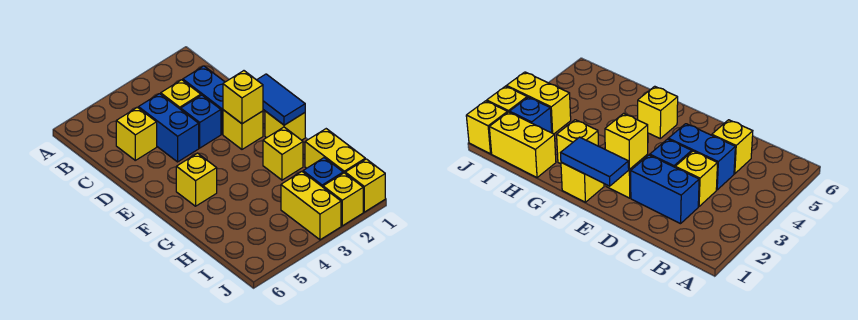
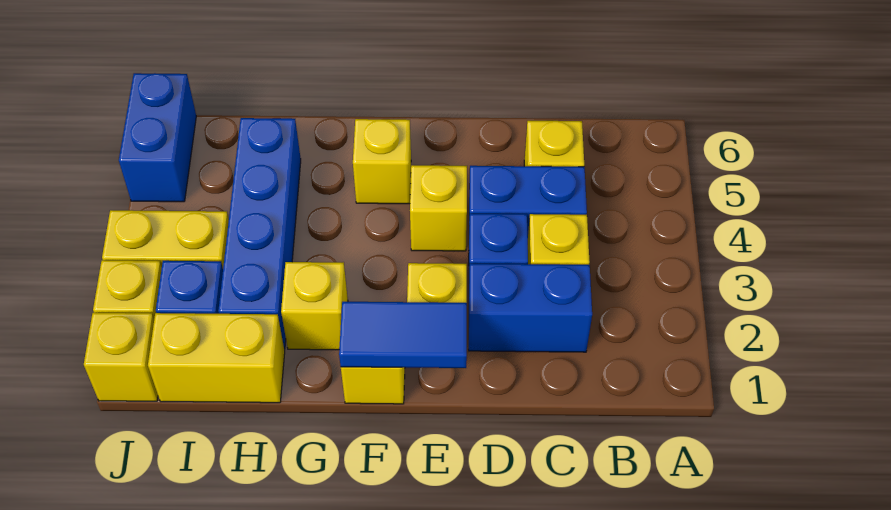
yellow 1x1 brick [223,71,263,124] -> yellow 1x1 brick moved to [410,165,467,251]
none -> blue 1x4 brick [218,118,301,349]
none -> blue 1x2 brick [119,73,196,202]

